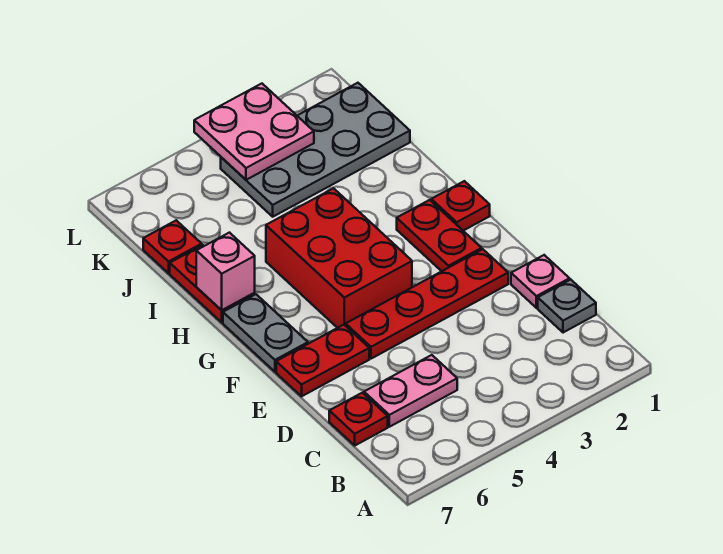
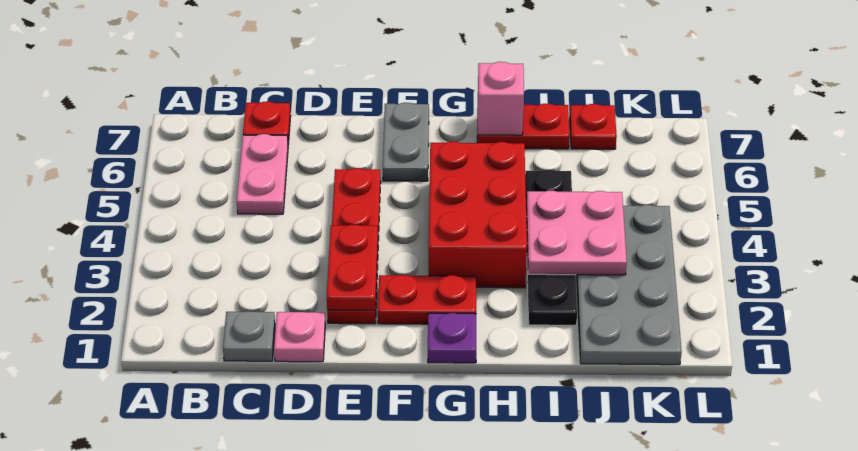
red 1x2 plate [276,325,369,396] -> red 1x2 plate moved to [327,225,378,310]
red 2x3 brick [266,188,412,328] -> red 2x3 brick turned to [429,142,527,288]
grey 1x2 plate [223,294,308,372] -> grey 1x2 plate turned to [383,103,429,181]
red 1x1 plate [431,181,490,231] -> purple 1x1 plate [428,313,476,363]
none -> black 1x4 plate [525,170,577,325]
pink 2x2 plate [194,84,314,180] -> pink 2x2 plate moved to [527,191,627,275]

